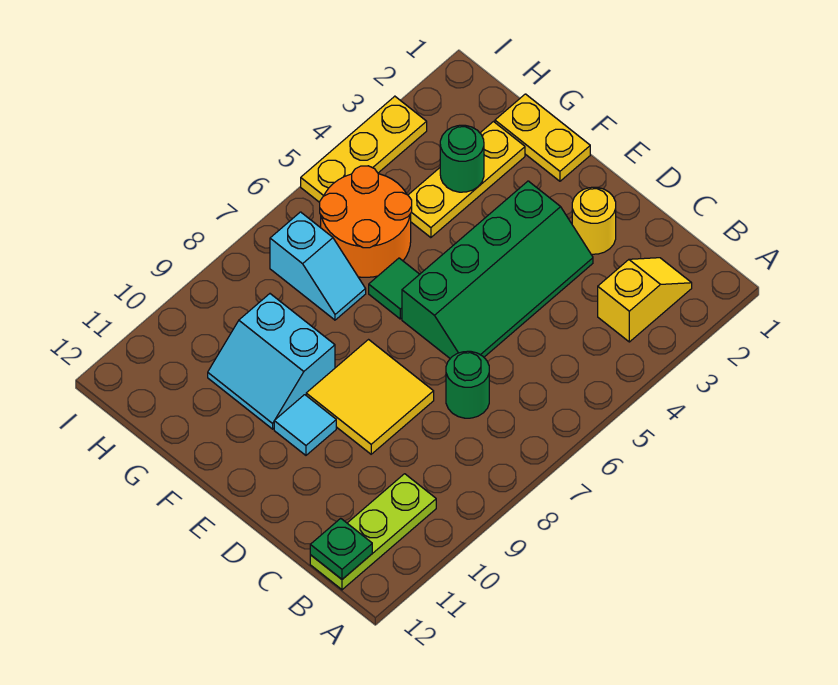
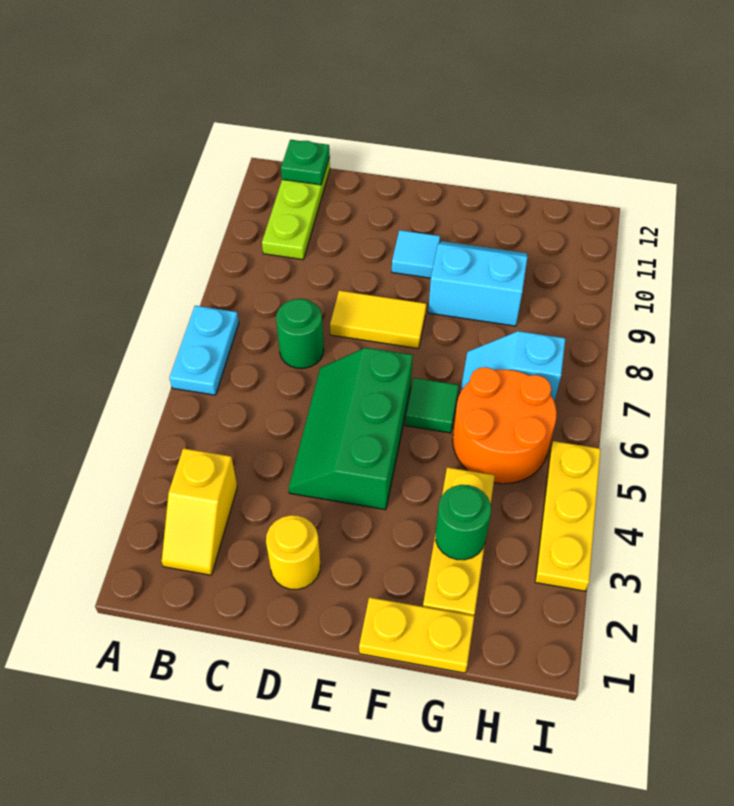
none -> cyan 1x2 plate [169,306,239,395]
green 2x4 slope [402,181,593,358] -> green 2x3 slope [289,348,413,510]
yellow 2x2 tile [306,340,434,454] -> yellow 1x2 tile [330,291,426,349]

